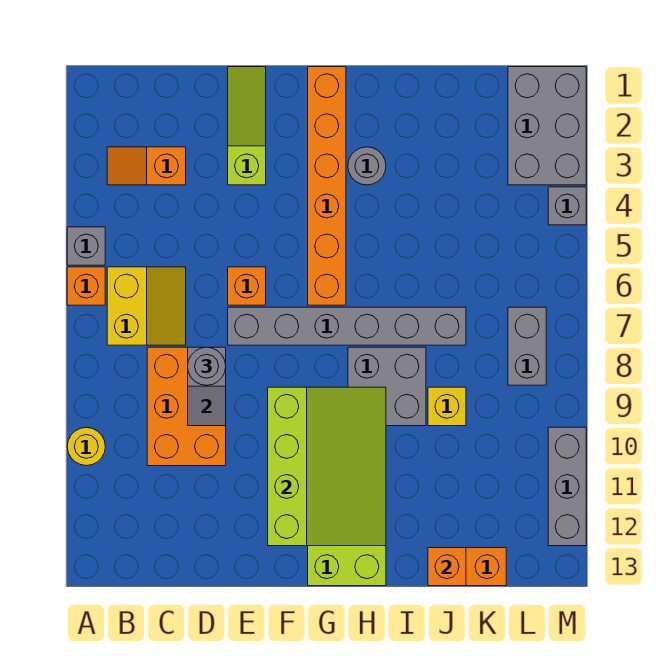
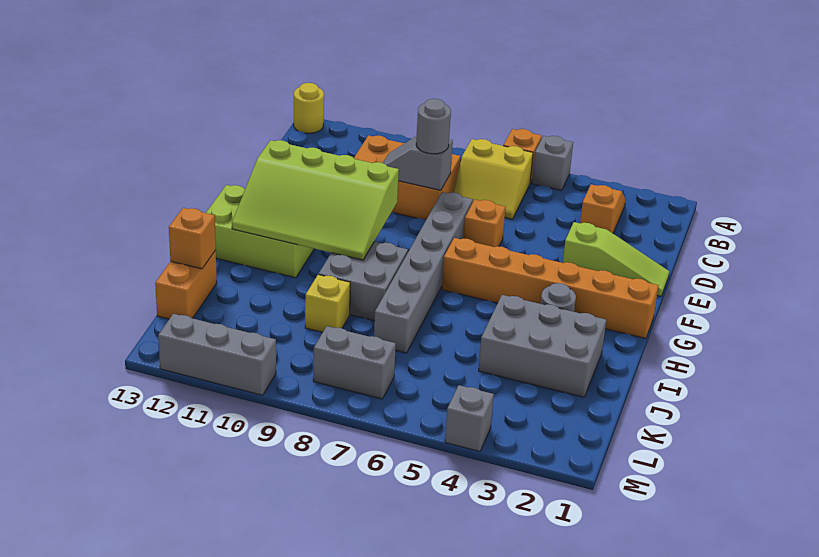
yellow 1x1 round brick [67,427,105,466] -> yellow 1x1 round brick moved to [294,83,324,133]
grey 2x3 brick [508,67,586,185] -> grey 2x3 brick moved to [479,295,606,397]

